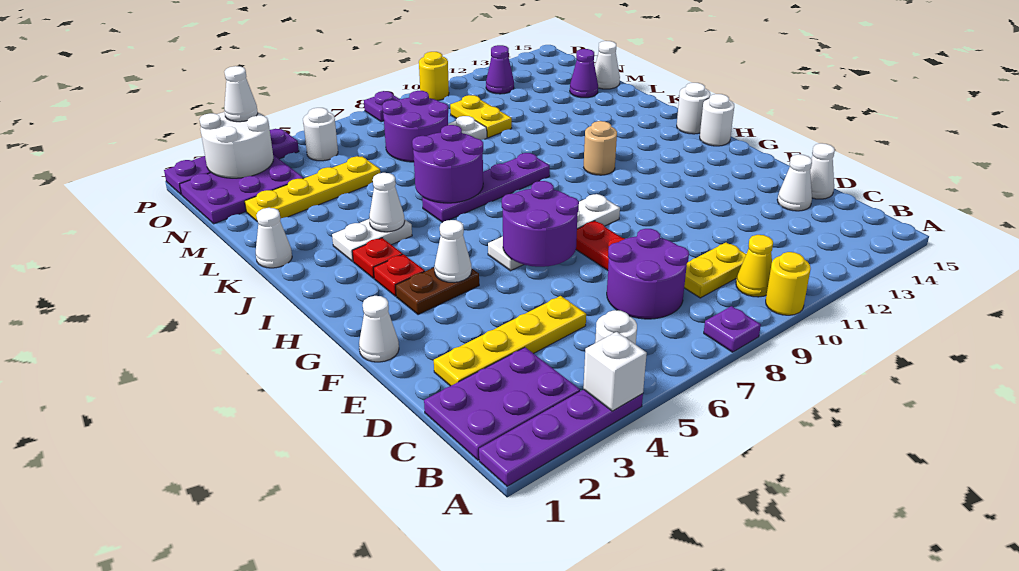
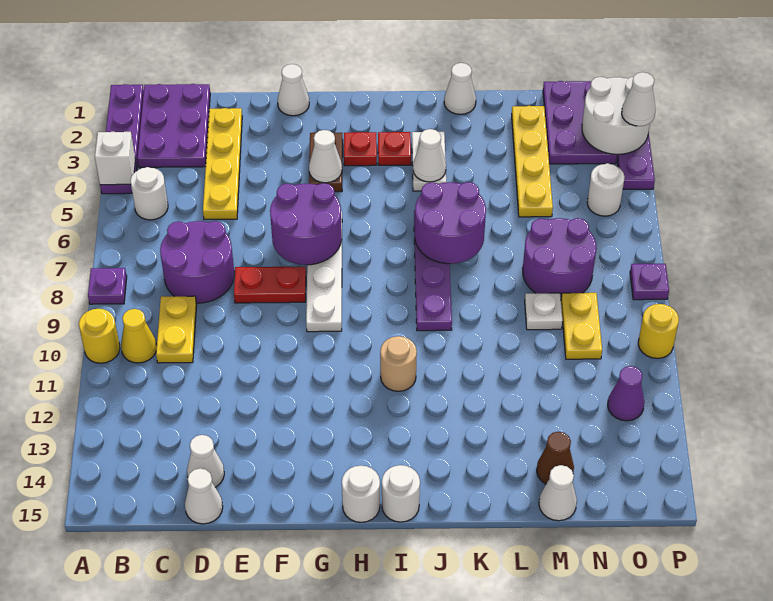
yellow 1x2 plate [450,95,512,138] -> yellow 1x2 plate turned to [561,293,602,359]
purple 1x1 cone [570,49,598,98] -> brown 1x1 cone [537,432,574,484]

